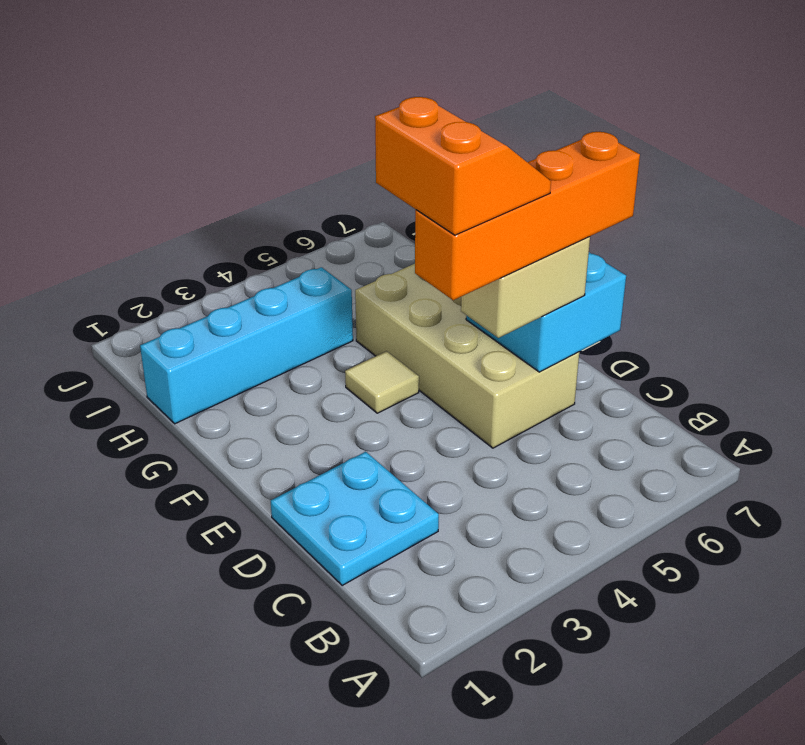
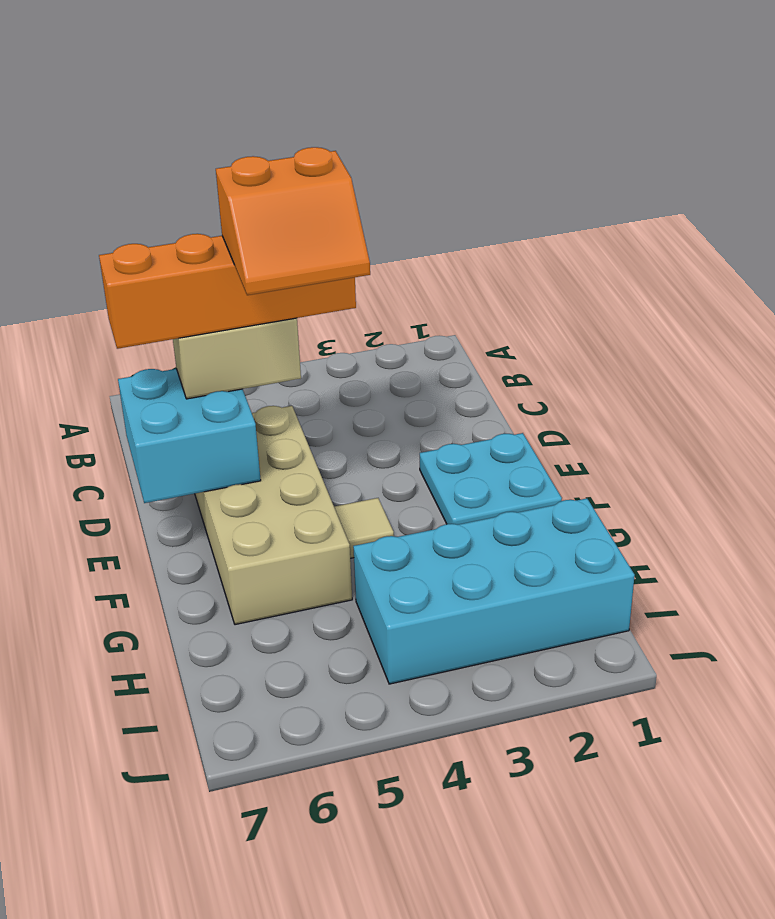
cyan 2x2 plate [271,452,439,585] -> cyan 2x2 plate moved to [420,433,562,525]
orange 2x2 slope [375,97,551,235] -> orange 2x2 slope turned to [216,147,370,295]
cyan 1x4 brick [140,267,353,424] -> cyan 2x4 brick [353,498,635,684]

